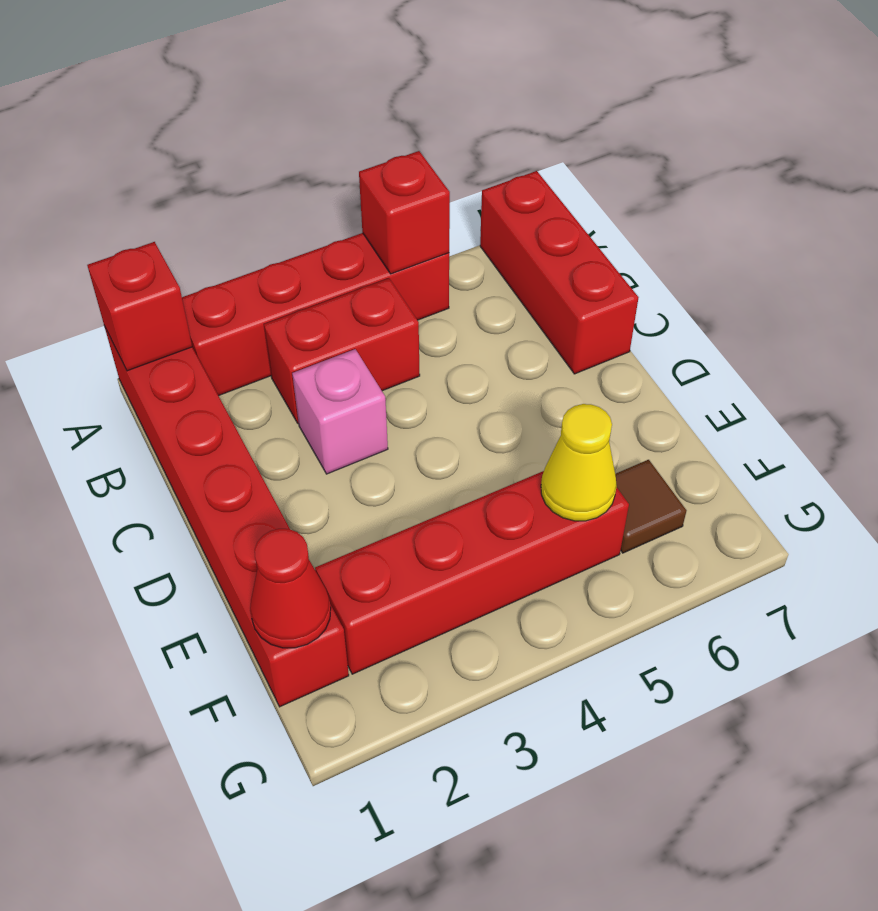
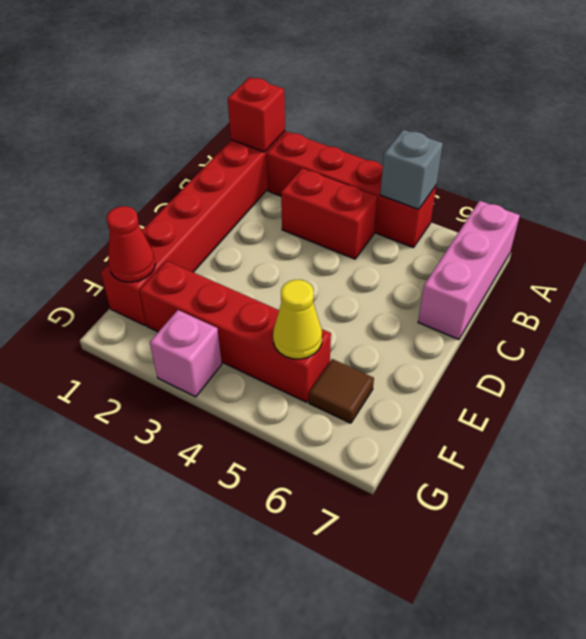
red 1x1 brick [359,151,450,274] -> grey 1x1 brick [380,130,443,209]
red 1x3 brick [480,171,638,374] -> pink 1x3 brick [418,201,520,340]
pink 1x1 brick [292,349,388,474] -> pink 1x1 brick moved to [150,310,222,397]

